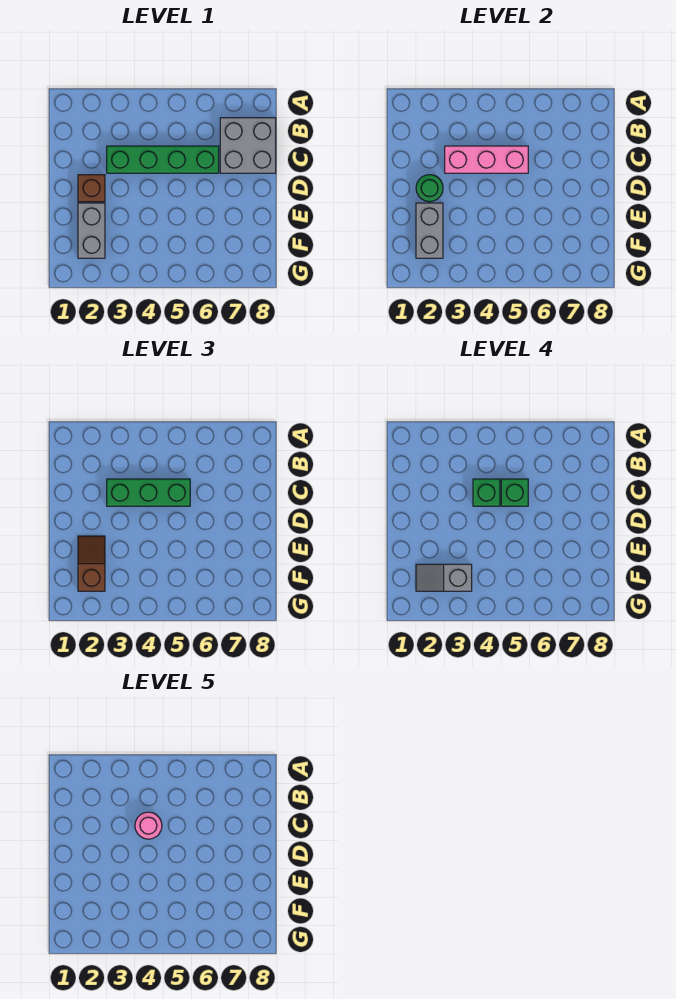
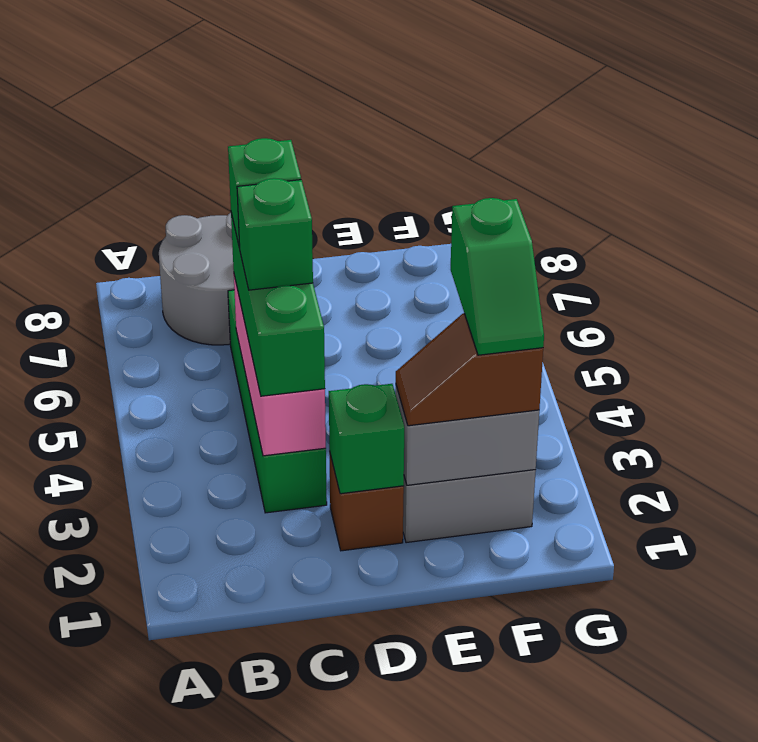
grey 2x2 brick [220,118,276,173] -> grey 2x2 round brick [159,213,234,345]
pink 1x1 round brick [135,812,162,839] -> none
green 1x1 round brick [416,175,443,202] -> green 1x1 brick [329,384,404,494]
grey 1x2 slope [416,564,472,591] -> green 1x2 slope [451,198,544,355]

